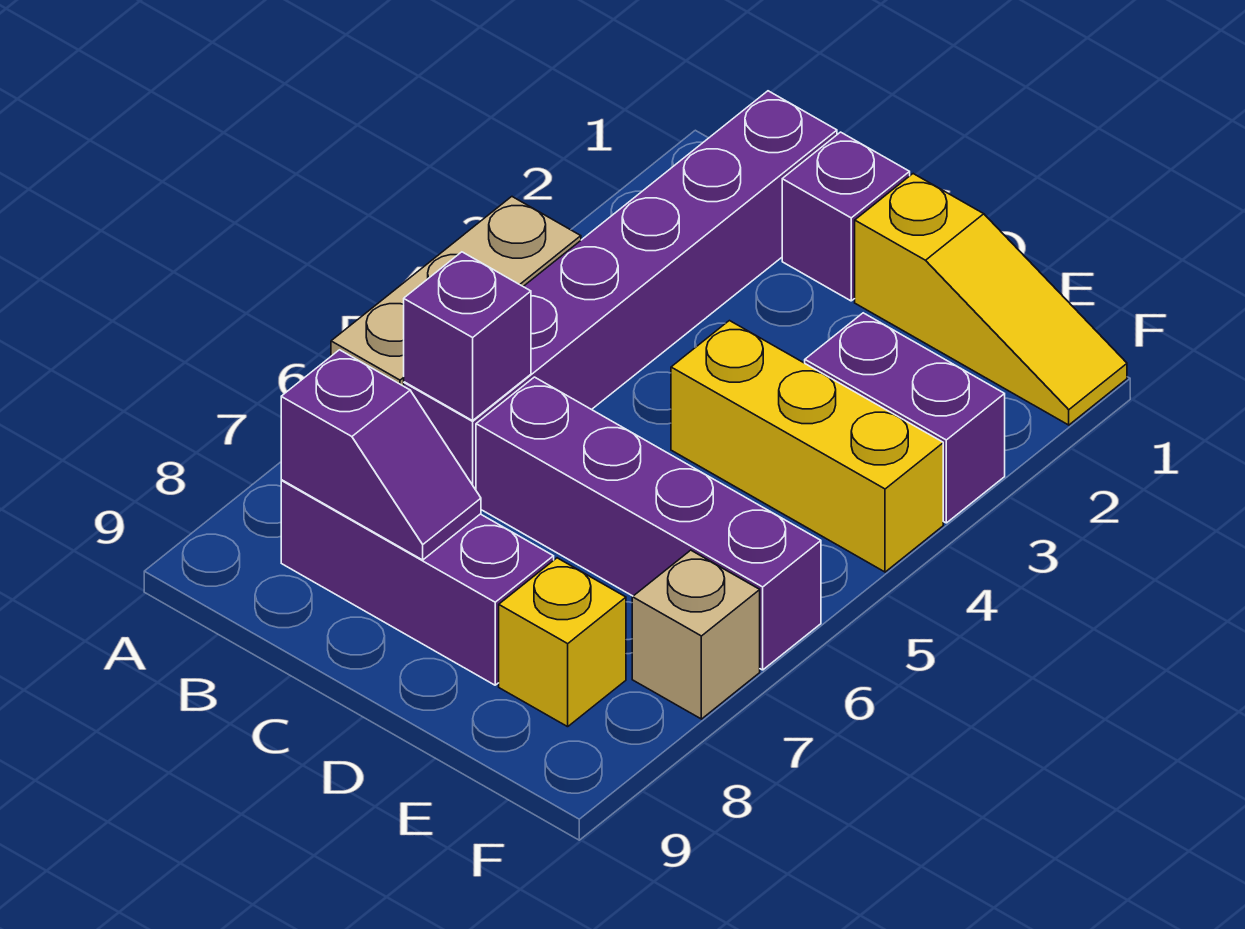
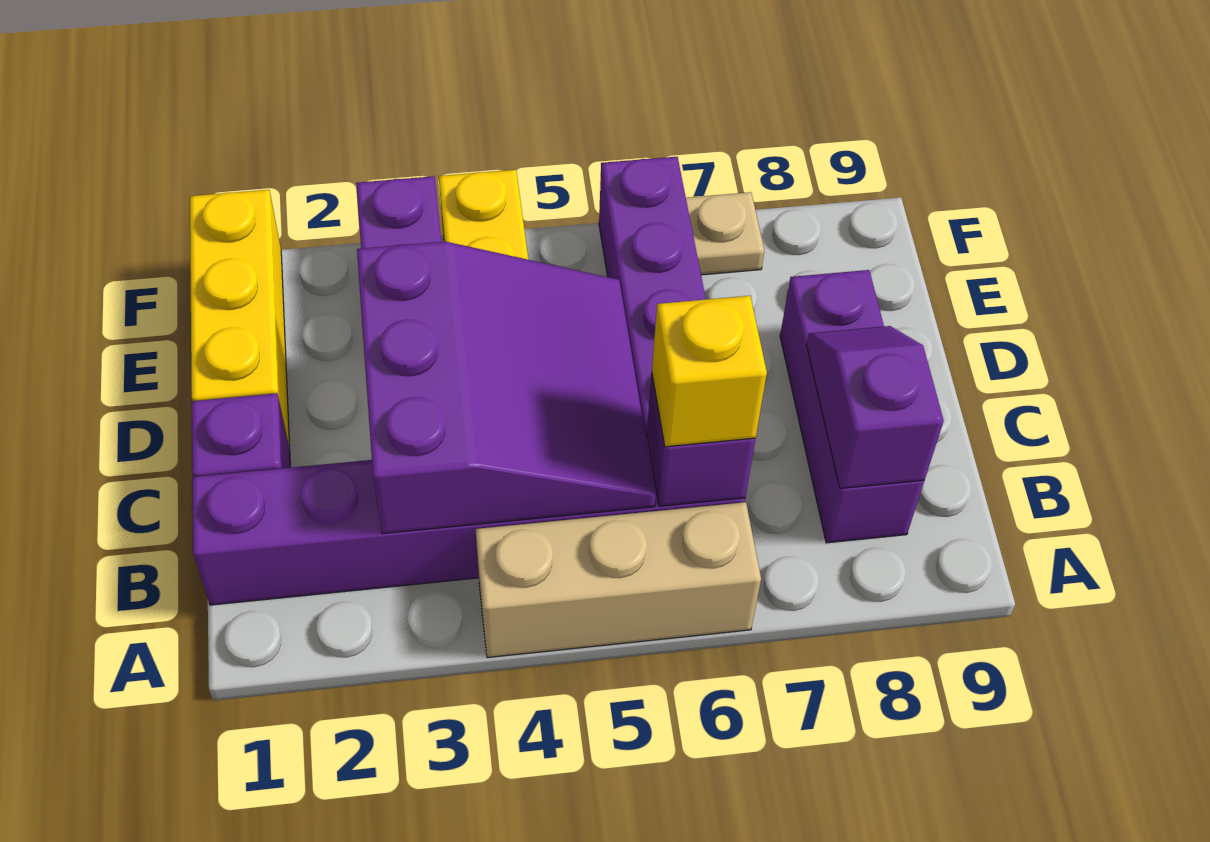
none -> purple 3x3 slope [357,241,656,534]
yellow 1x3 slope [855,174,1127,425] -> yellow 1x3 brick [190,190,290,446]
yellow 1x1 brick [499,558,626,727] -> yellow 1x1 brick moved to [652,296,767,447]
tan 1x1 brick [632,550,760,719] -> tan 1x1 plate [686,192,764,275]

